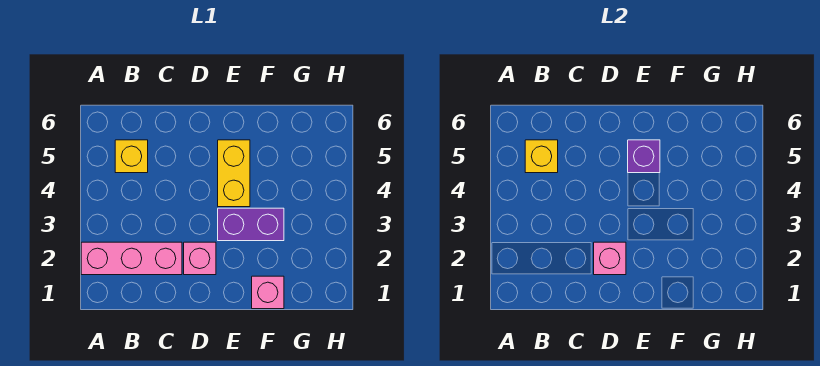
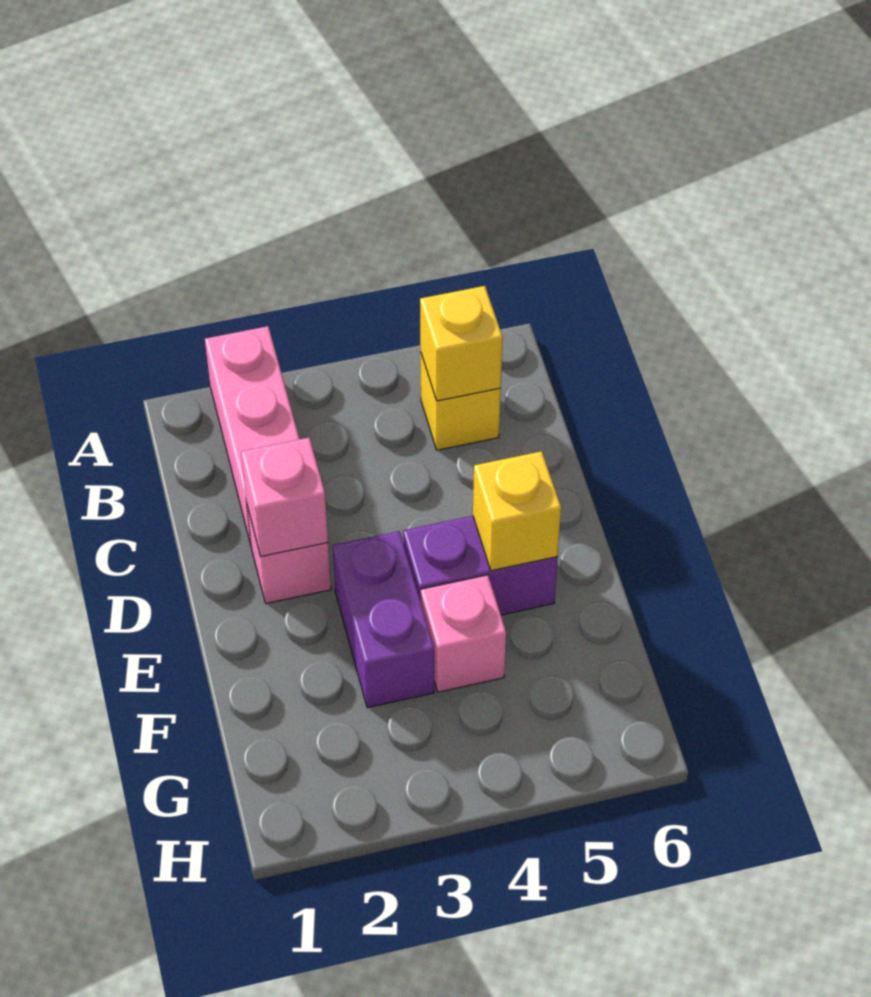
yellow 1x2 brick [218,140,250,207] -> purple 1x2 brick [403,516,558,615]
purple 1x1 brick [628,140,660,173] -> yellow 1x1 brick [473,451,561,571]
pink 1x1 brick [252,276,284,309] -> pink 1x1 brick moved to [421,575,506,692]

